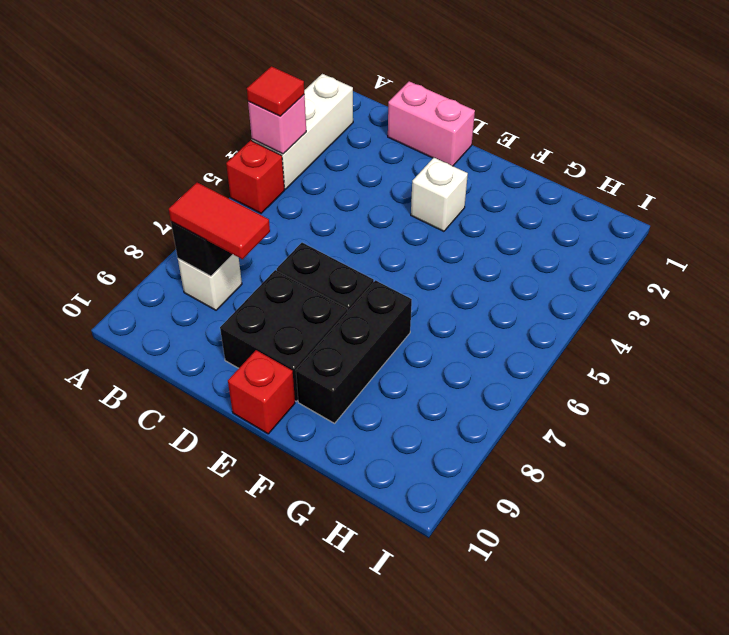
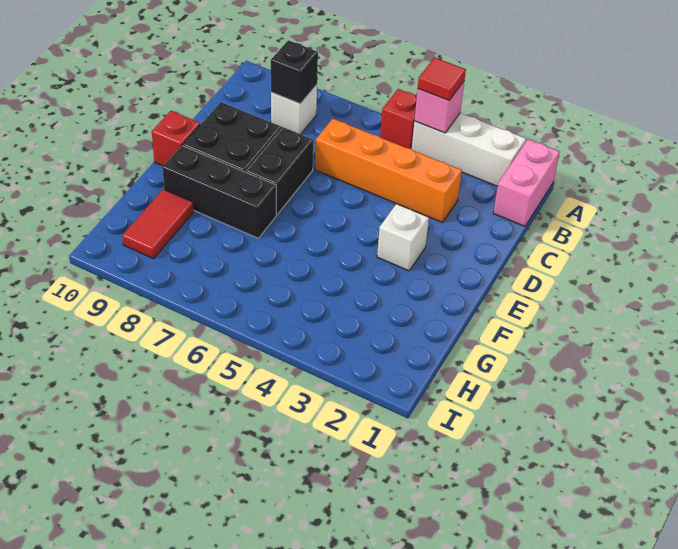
red 1x2 tile [169,183,270,259] -> red 1x2 tile moved to [122,189,194,259]
pink 1x2 brick [388,81,475,166] -> pink 1x2 brick moved to [493,139,560,226]
none -> orange 1x4 brick [315,119,462,223]

